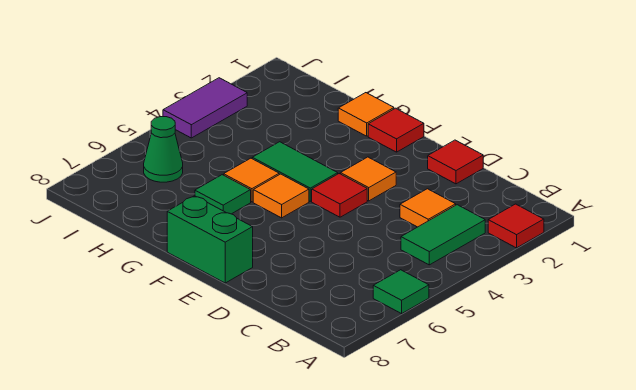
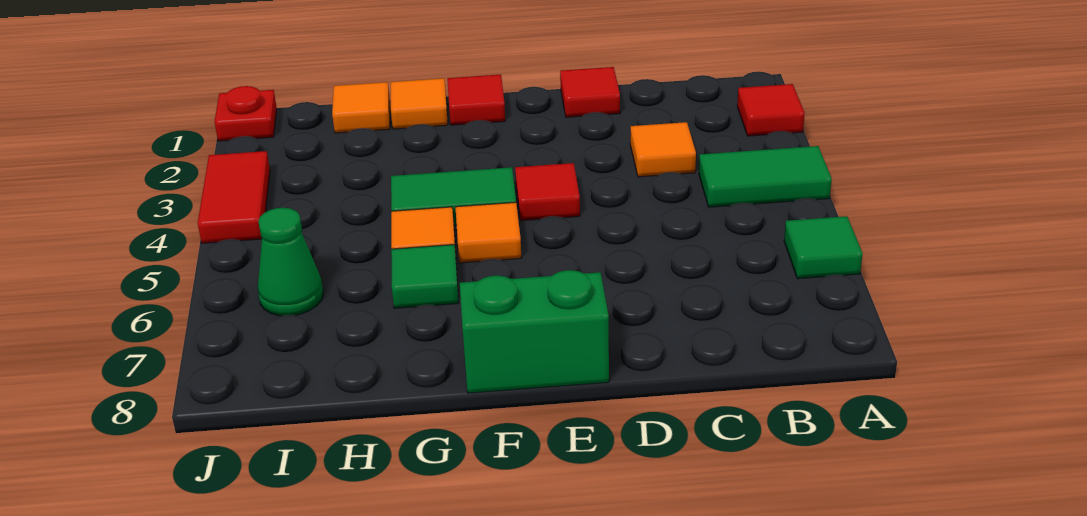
green 1x2 tile [401,205,485,265] -> green 1x2 tile turned to [699,146,832,207]
orange 1x1 tile [341,157,396,201] -> orange 1x1 tile moved to [332,82,390,133]
none -> red 1x1 plate [215,86,277,141]
purple 1x2 tile [163,78,247,138] -> red 1x2 tile [198,151,270,243]

